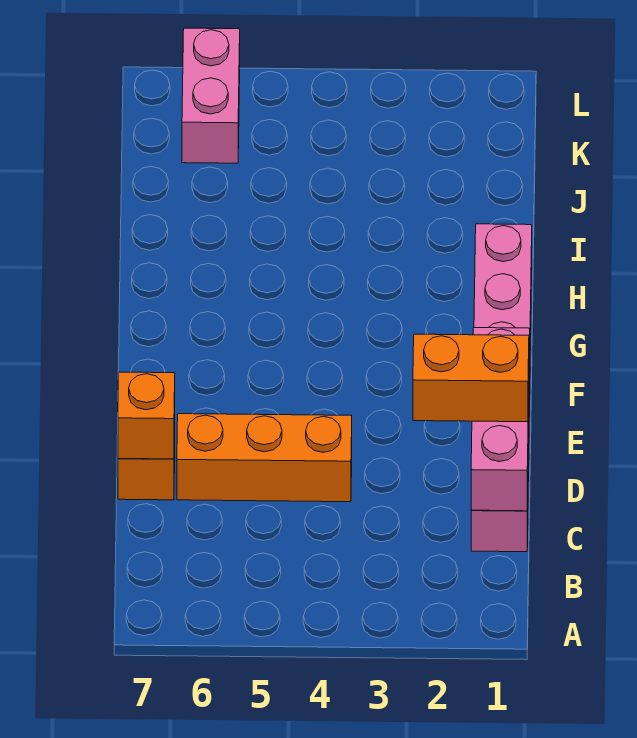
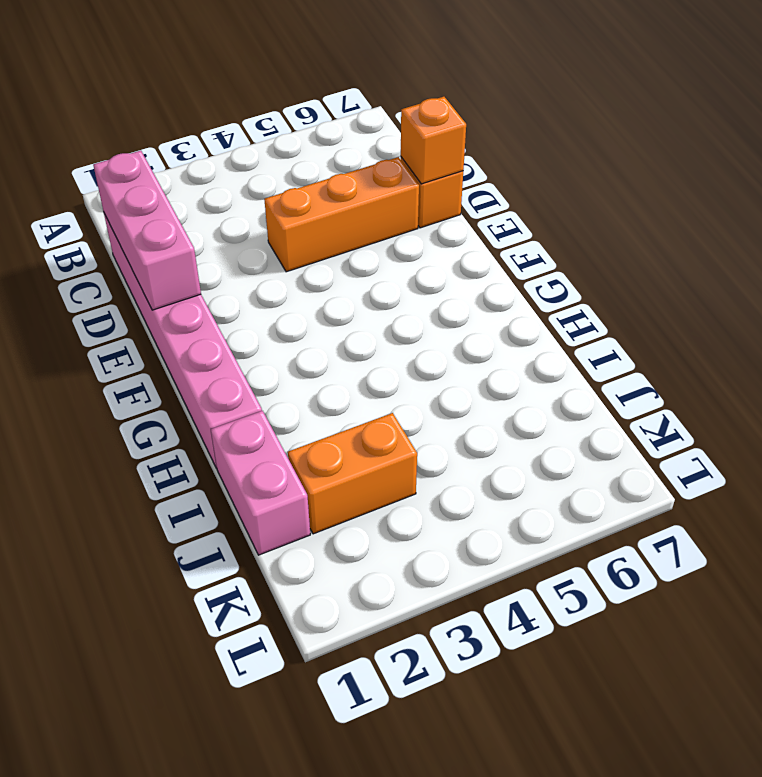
orange 1x2 brick [413,334,529,422] -> orange 1x2 brick moved to [288,413,417,534]
pink 1x2 brick [182,28,240,163] -> pink 1x2 brick moved to [211,411,310,555]

